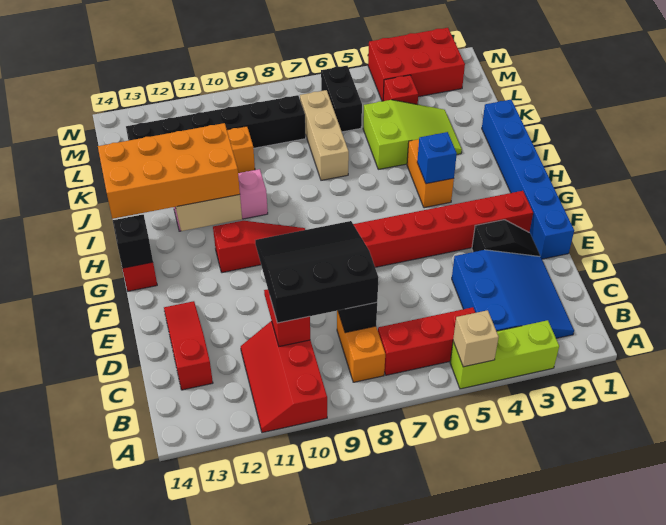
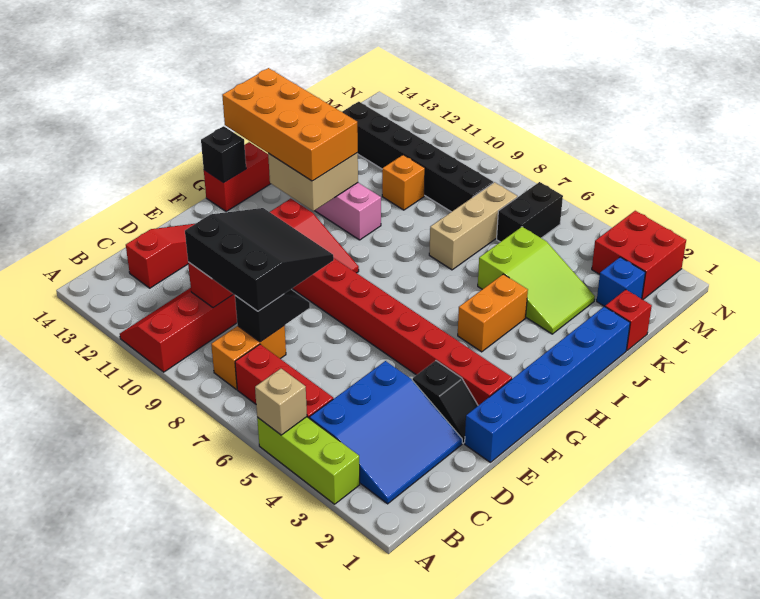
blue 1x1 brick [417,132,457,184] -> blue 1x1 brick moved to [597,257,646,307]
red 1x1 brick [383,75,418,104] -> red 1x1 brick moved to [605,290,652,350]
red 2x3 brick [368,28,465,101] -> red 2x2 brick [592,211,686,300]

